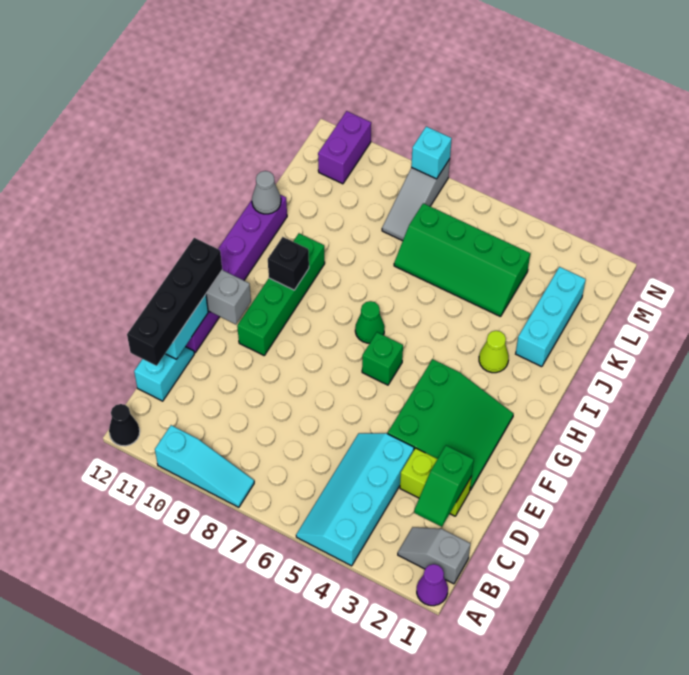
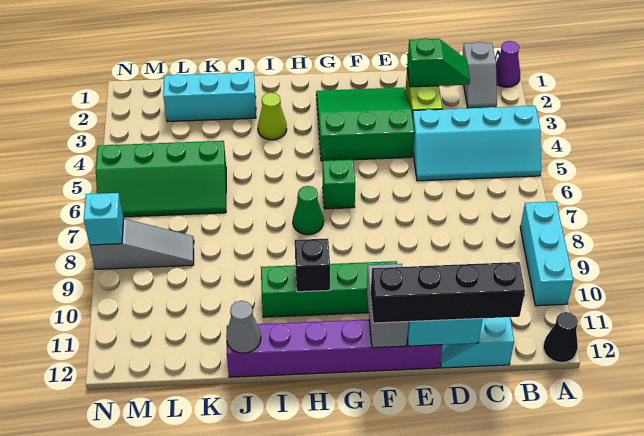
cyan 1x3 slope [155,425,254,507] -> cyan 1x3 brick [520,202,573,306]
green 2x4 slope [394,203,530,317] -> green 2x4 slope turned to [96,141,226,217]
purple 1x2 brick [318,111,371,184] -> none

